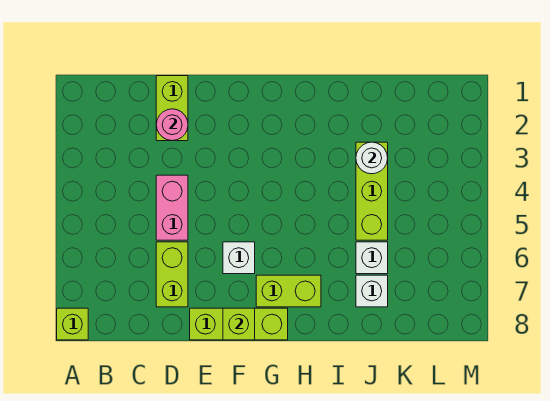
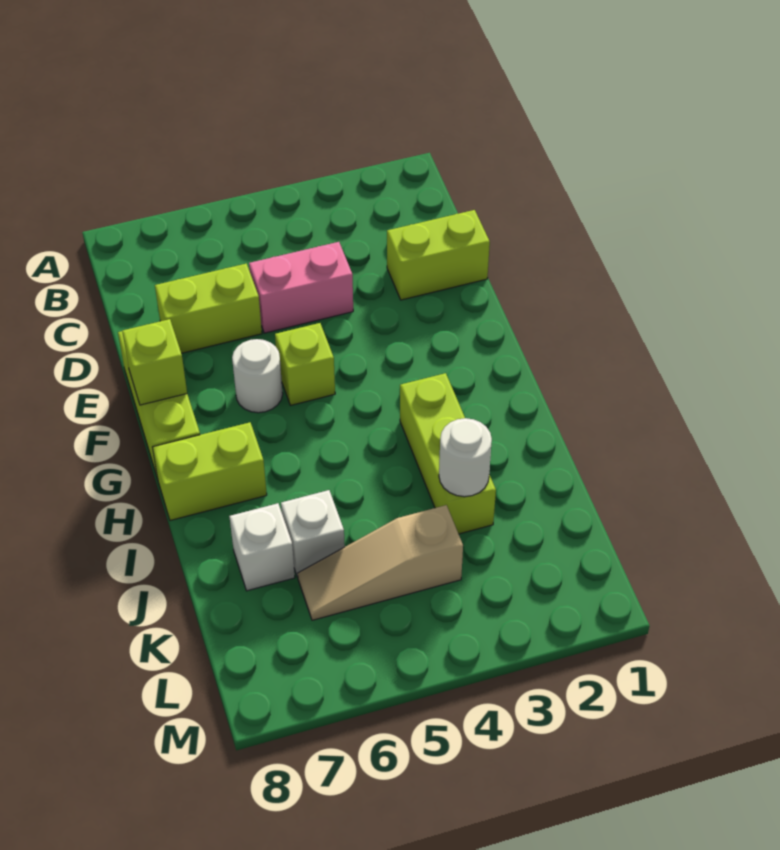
lime 1x1 brick [57,308,88,340] -> lime 1x1 brick moved to [275,323,335,405]
pink 1x1 round brick [156,109,188,141] -> none
white 1x1 brick [223,242,255,274] -> white 1x1 round brick [232,339,283,413]
lime 1x2 brick [256,275,321,307] -> lime 1x2 brick turned to [152,422,267,520]
lime 1x3 brick [356,142,388,240] -> lime 1x3 brick turned to [400,373,496,534]
none -> tan 1x3 slope [298,505,463,620]

